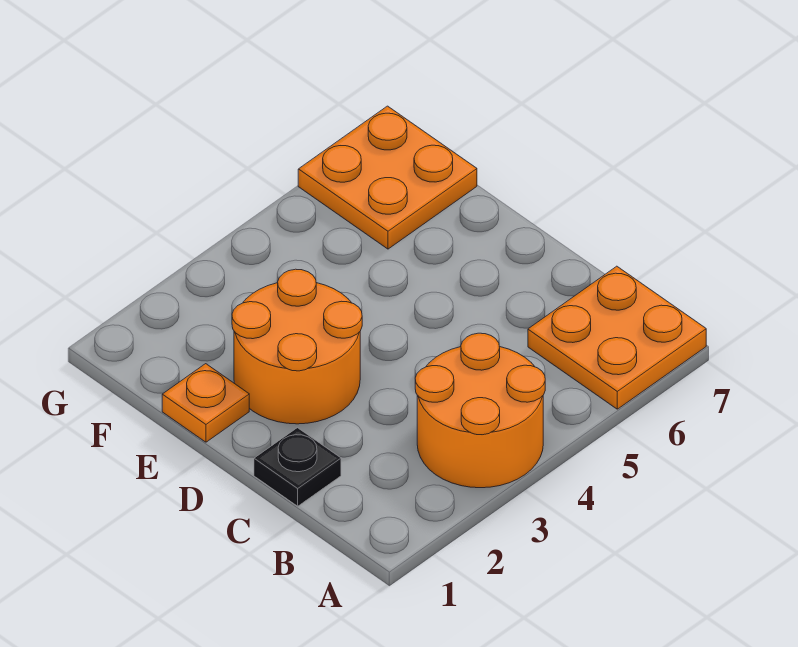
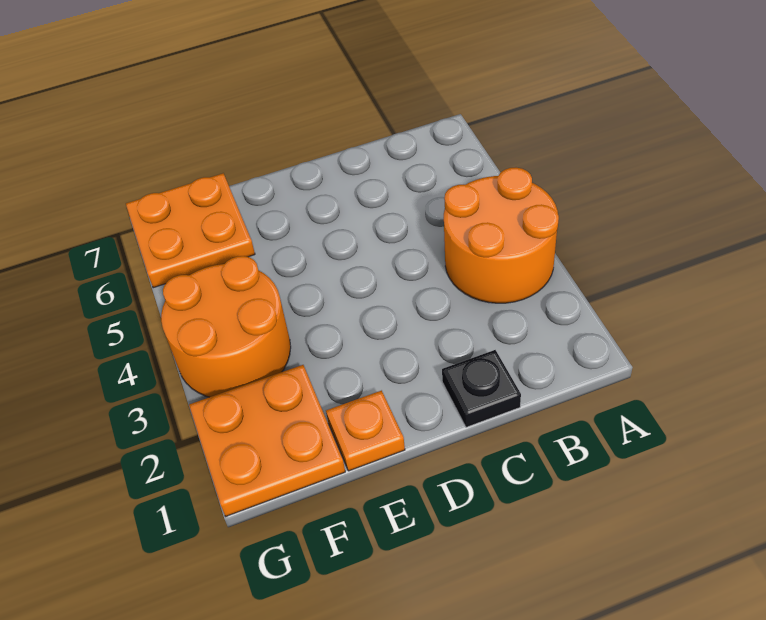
orange 2x2 plate [528,266,706,409] -> orange 2x2 plate moved to [189,365,345,516]
orange 2x2 round brick [232,269,362,424] -> orange 2x2 round brick moved to [161,256,291,397]

